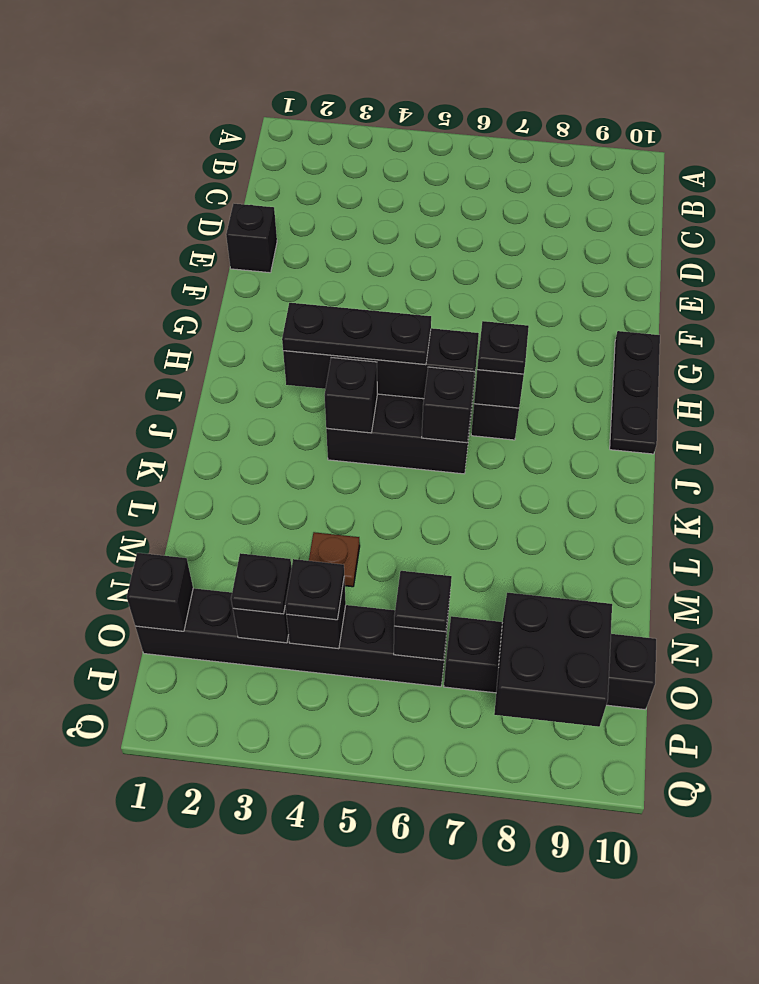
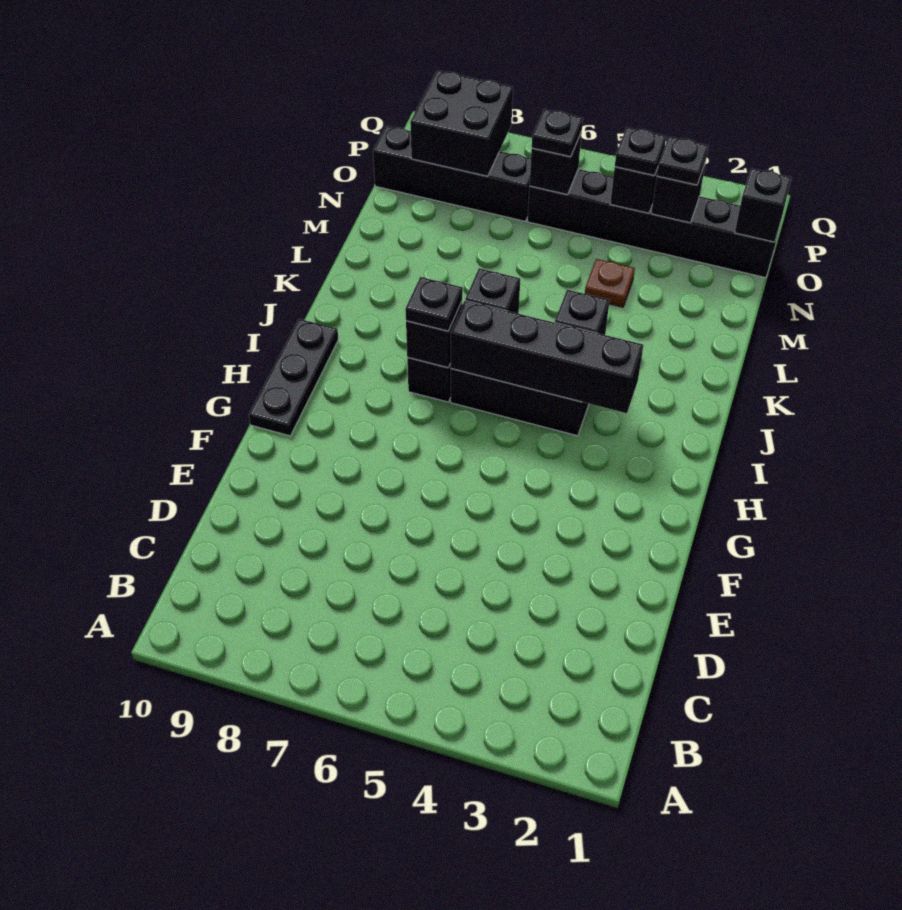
black 1x1 brick [226,204,277,273] -> none
black 1x3 plate [282,303,431,365] -> none

